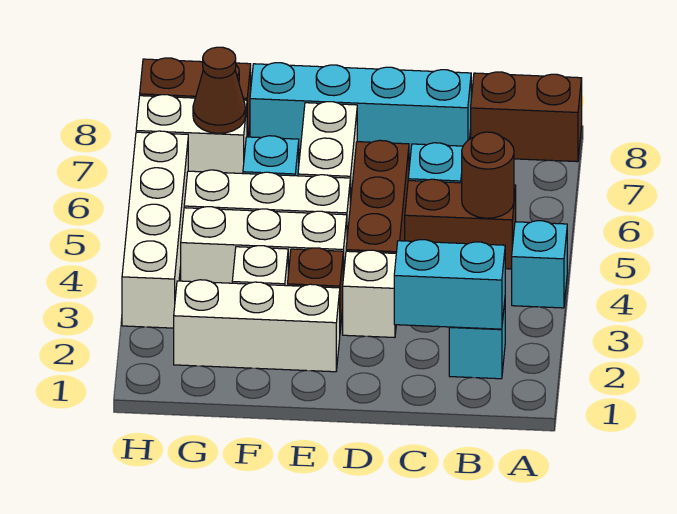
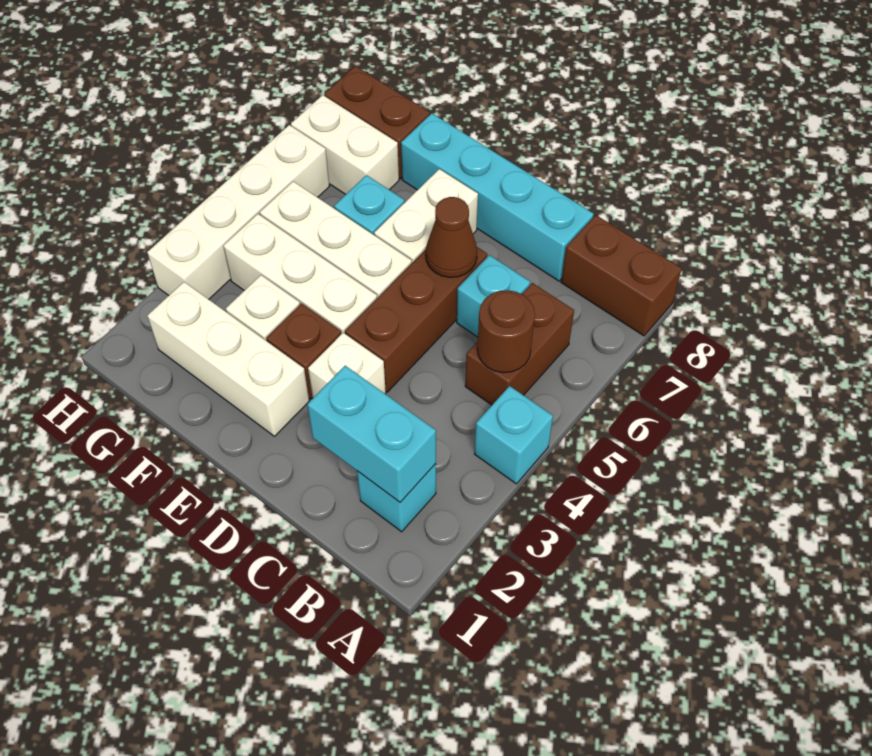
brown 1x2 brick [405,179,516,269] -> brown 1x2 brick turned to [465,283,574,405]
brown 1x1 cone [193,47,245,133] -> brown 1x1 cone moved to [426,197,477,277]

